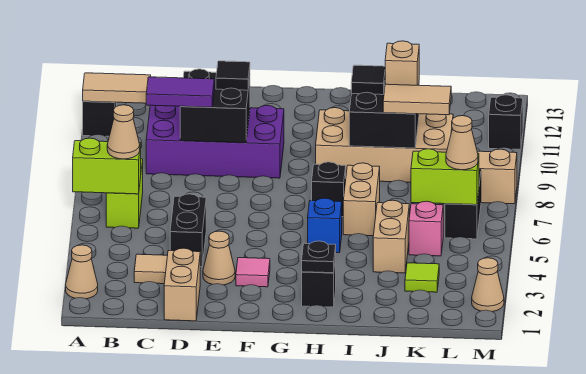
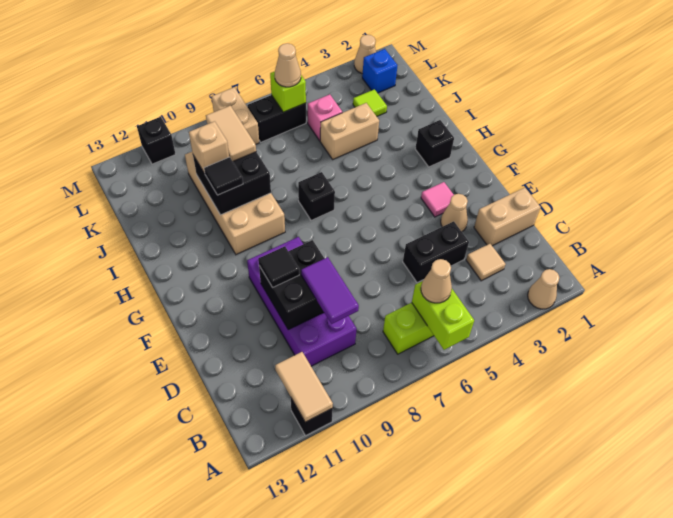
black 1x1 plate [302,241,336,273] -> none
blue 1x1 brick [308,198,342,253] -> blue 1x1 brick moved to [362,49,398,93]
tan 1x2 brick [343,163,380,236] -> none
lime 1x2 brick [411,149,479,205] -> lime 1x1 brick [270,72,306,112]

